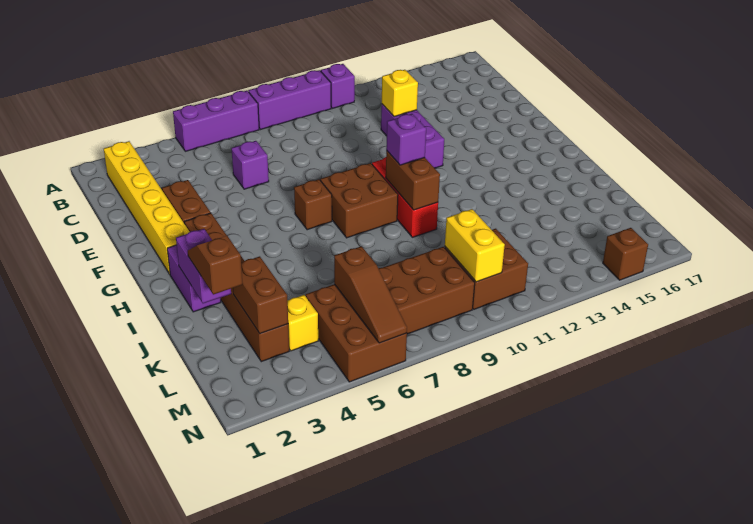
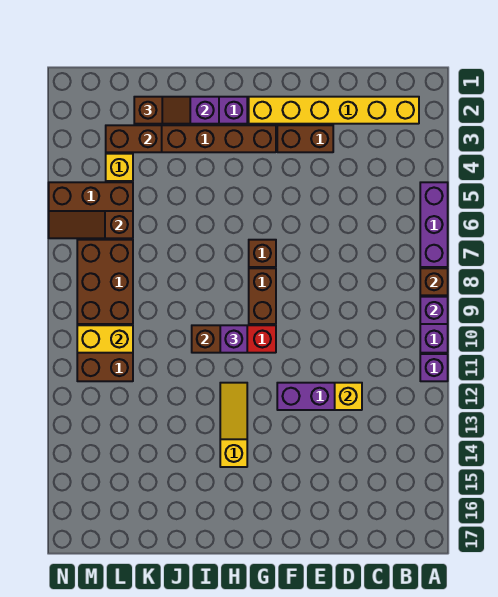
purple 1x1 brick [231,141,269,189] -> purple 1x1 brick moved to [420,297,448,324]
brown 2x2 brick [320,163,398,238] -> brown 1x2 brick [249,268,276,324]
none -> yellow 1x3 slope [220,383,247,467]
brown 1x1 brick [603,228,648,280] -> brown 1x1 brick moved to [420,268,448,295]

